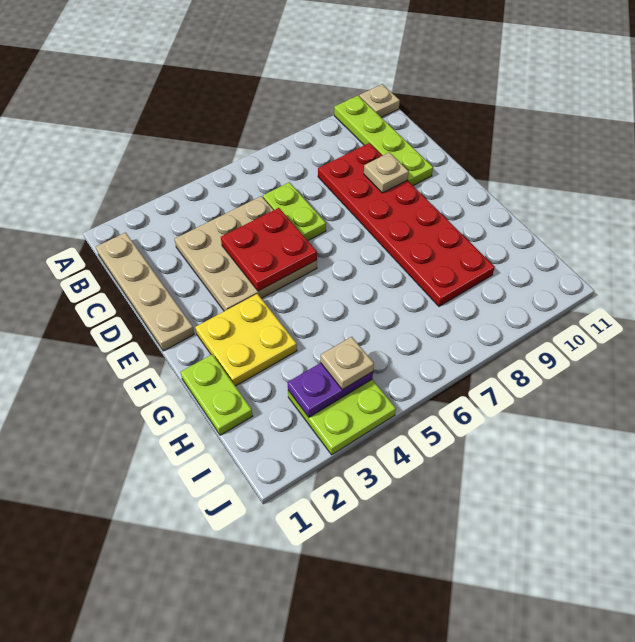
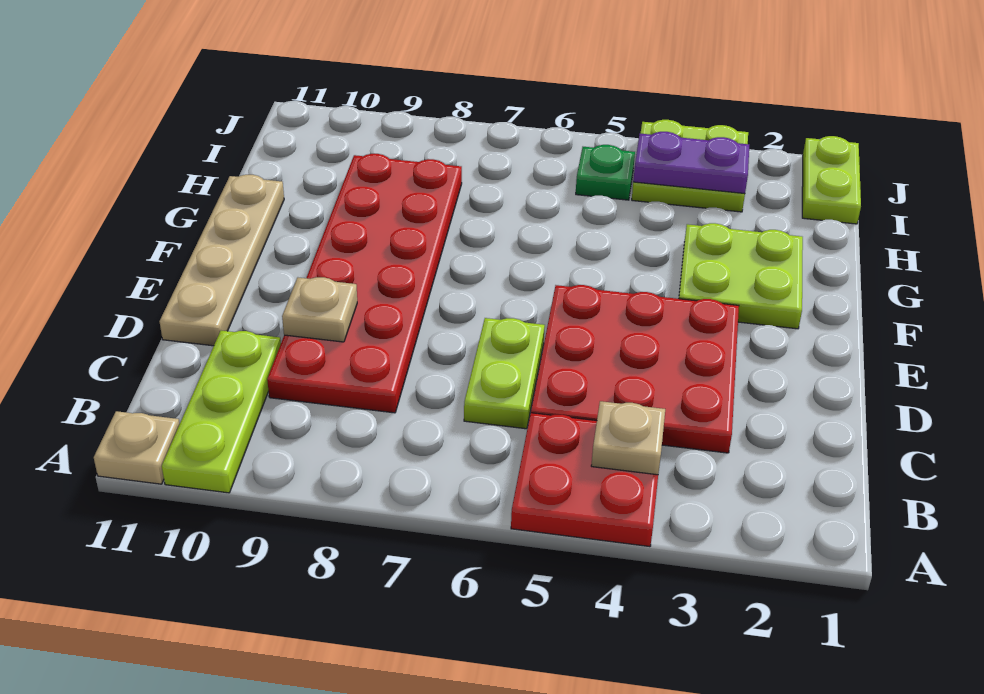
lime 1x4 plate [334,96,433,186] -> lime 1x3 plate [162,331,281,493]
tan 1x4 plate [96,233,194,351] -> tan 1x4 plate moved to [160,175,284,346]
tan 3x3 plate [174,196,317,311] -> red 3x3 plate [531,285,739,453]
red 2x2 plate [221,208,317,291] -> red 2x2 plate moved to [511,413,658,547]
yellow 2x2 plate [195,294,297,386] -> lime 2x2 plate [679,223,803,329]
lime 1x2 plate [181,354,253,435] -> lime 1x2 plate moved to [802,136,861,224]
tan 1x1 plate [321,337,374,390] -> tan 1x1 plate moved to [591,401,665,475]
none -> green 1x1 plate [576,145,635,200]

